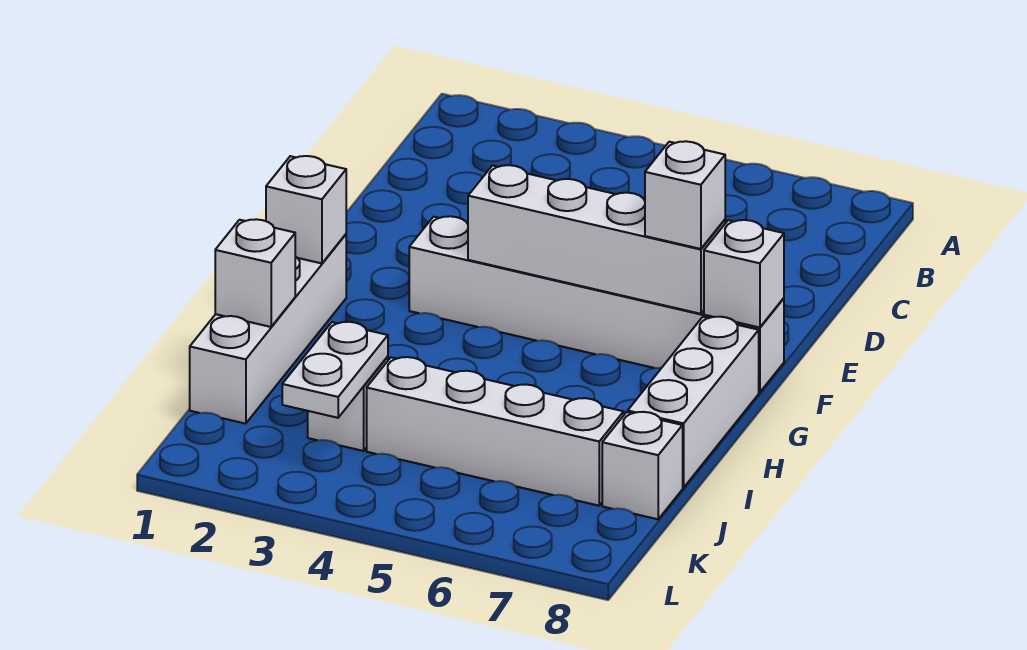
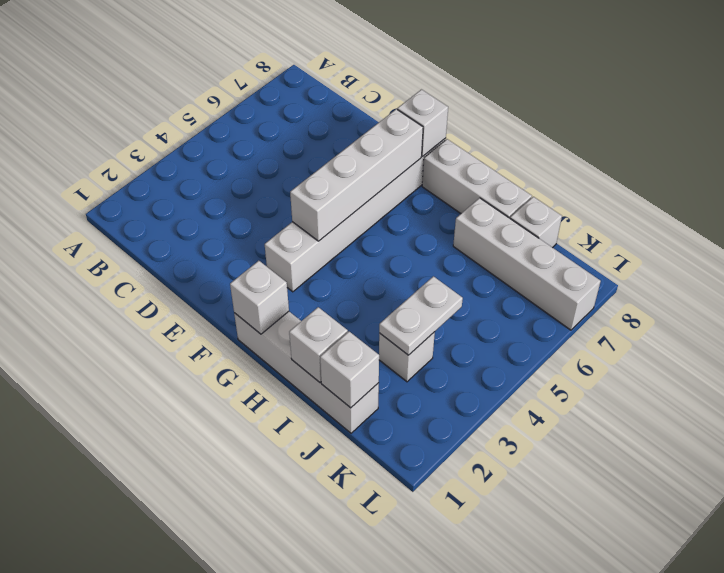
white 1x1 brick [645,141,725,249] -> white 1x1 brick moved to [320,332,379,408]
white 1x2 plate [282,322,388,418] -> white 1x2 plate turned to [379,276,463,355]
white 1x4 brick [367,357,624,506] -> white 1x4 brick turned to [453,198,601,330]

